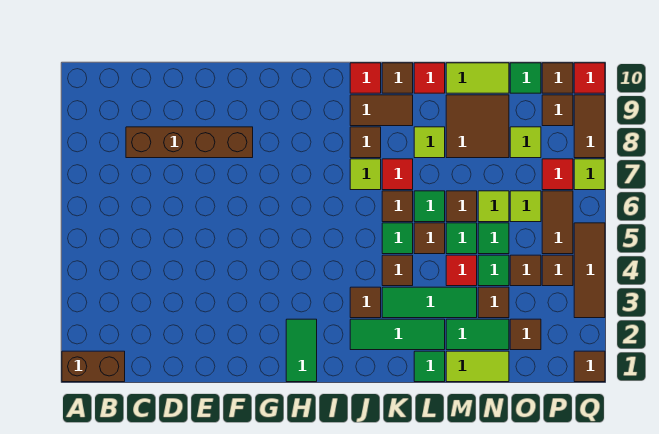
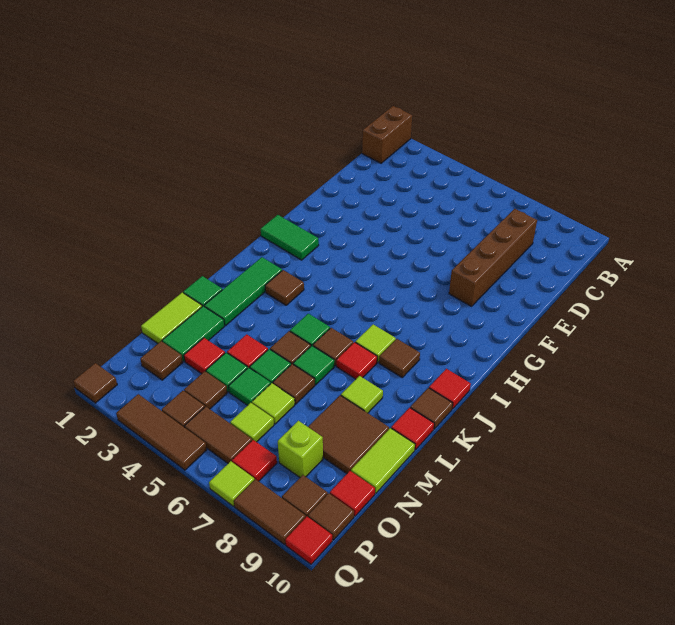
brown 1x2 tile [350,95,413,126] -> none
green 1x3 tile [382,287,477,318] -> none
brown 1x1 tile [382,255,413,286] -> none
brown 1x1 tile [478,287,509,318] -> red 1x1 tile [184,338,225,374]
lime 1x1 tile [510,127,541,158] -> lime 1x1 brick [278,421,323,477]
green 1x1 tile [510,63,541,93] -> red 1x1 tile [330,471,375,516]

